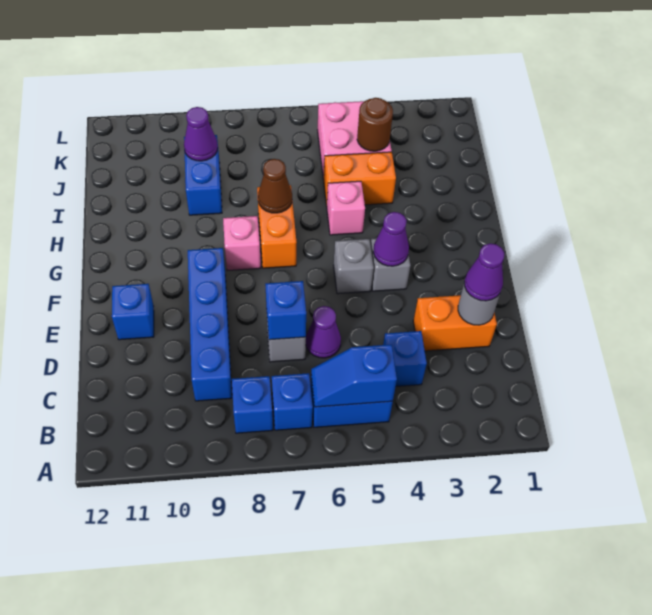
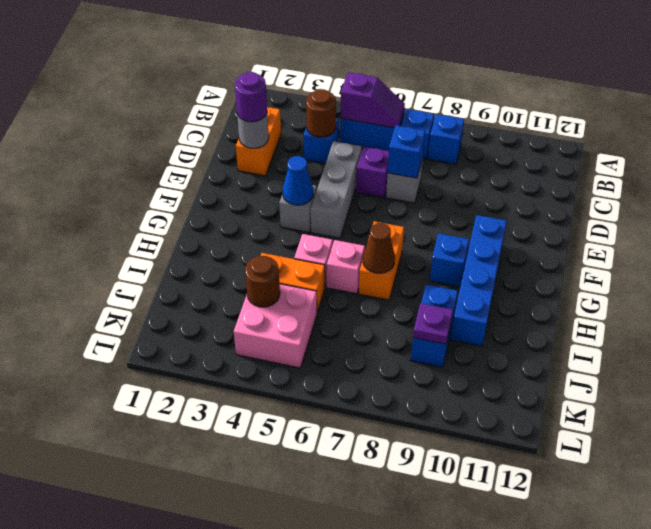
blue 1x2 slope [311,345,397,407] -> purple 1x2 slope [341,72,405,128]
none -> brown 1x1 round brick [306,89,336,137]
blue 1x4 brick [188,248,232,401] -> blue 1x4 brick moved to [451,215,507,346]
orange 1x2 brick [413,295,497,351] -> orange 1x2 brick turned to [236,107,281,176]
purple 1x1 cone [465,244,504,301] -> purple 1x1 round brick [235,72,267,122]
purple 1x1 cone [306,306,341,358] -> purple 1x1 brick [356,147,389,197]
blue 1x1 brick [112,284,154,340] -> blue 1x1 brick moved to [430,233,469,287]
purple 1x1 cone [373,212,409,266] -> blue 1x1 cone [283,156,313,205]
grey 1x1 brick [334,239,374,294] -> grey 1x3 brick [311,141,362,238]
pink 1x1 brick [223,216,261,271] -> pink 1x1 brick moved to [327,240,365,294]
purple 1x1 cone [184,107,218,161] -> purple 1x1 plate [413,303,453,344]

